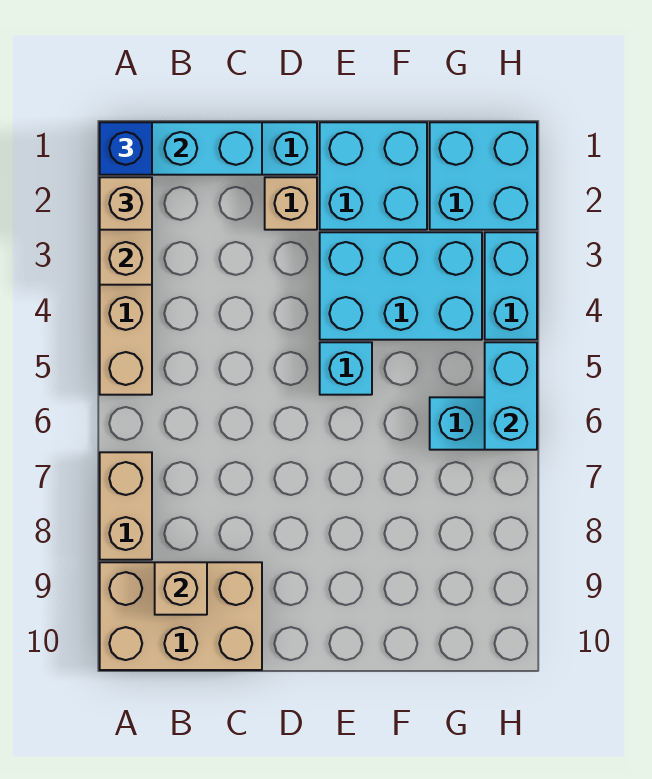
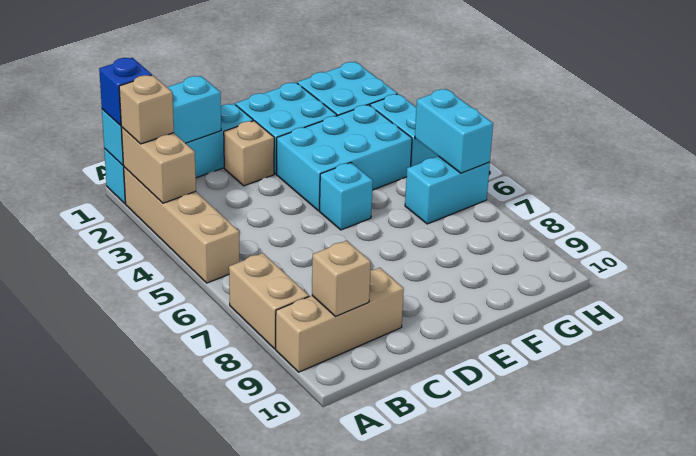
tan 2x3 brick [100,562,262,670] -> tan 1x3 brick [276,268,404,372]

